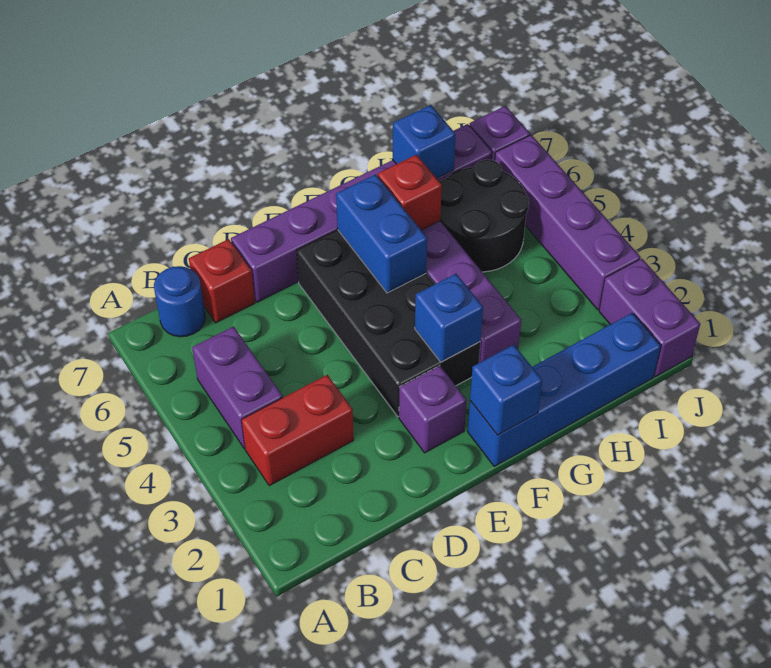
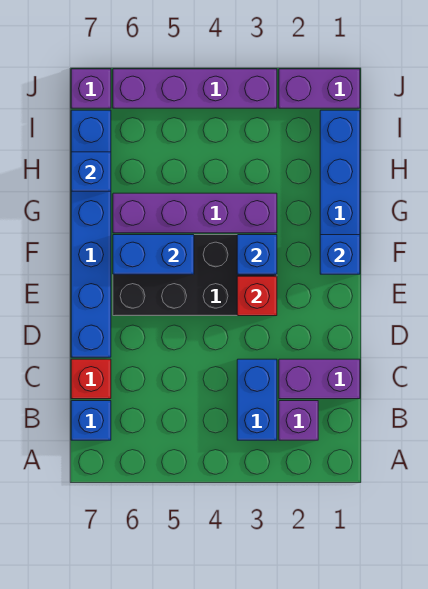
red 1x2 brick [241,375,354,486] -> blue 1x2 brick [237,359,277,440]
purple 1x2 brick [192,326,283,449] -> purple 1x2 brick moved to [279,359,360,399]
blue 1x1 round brick [154,266,205,337] -> blue 1x1 brick [71,401,111,440]
purple 1x6 brick [231,124,492,302] -> blue 1x6 brick [71,110,111,357]
purple 1x1 brick [399,366,467,453] -> purple 1x1 brick moved to [279,401,318,440]
red 1x1 brick [378,155,442,230] -> red 1x1 brick moved to [237,276,277,316]
black 2x2 round brick [439,159,529,272] -> none

